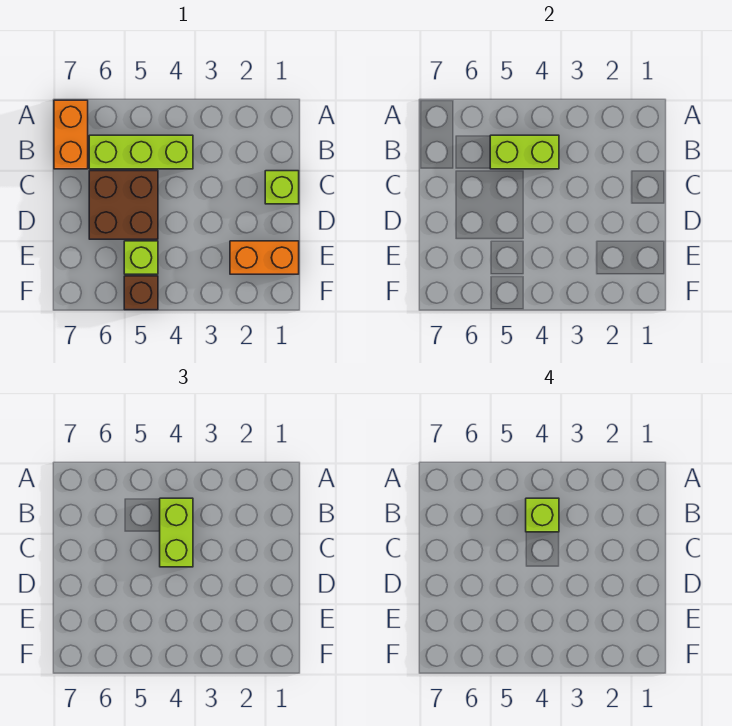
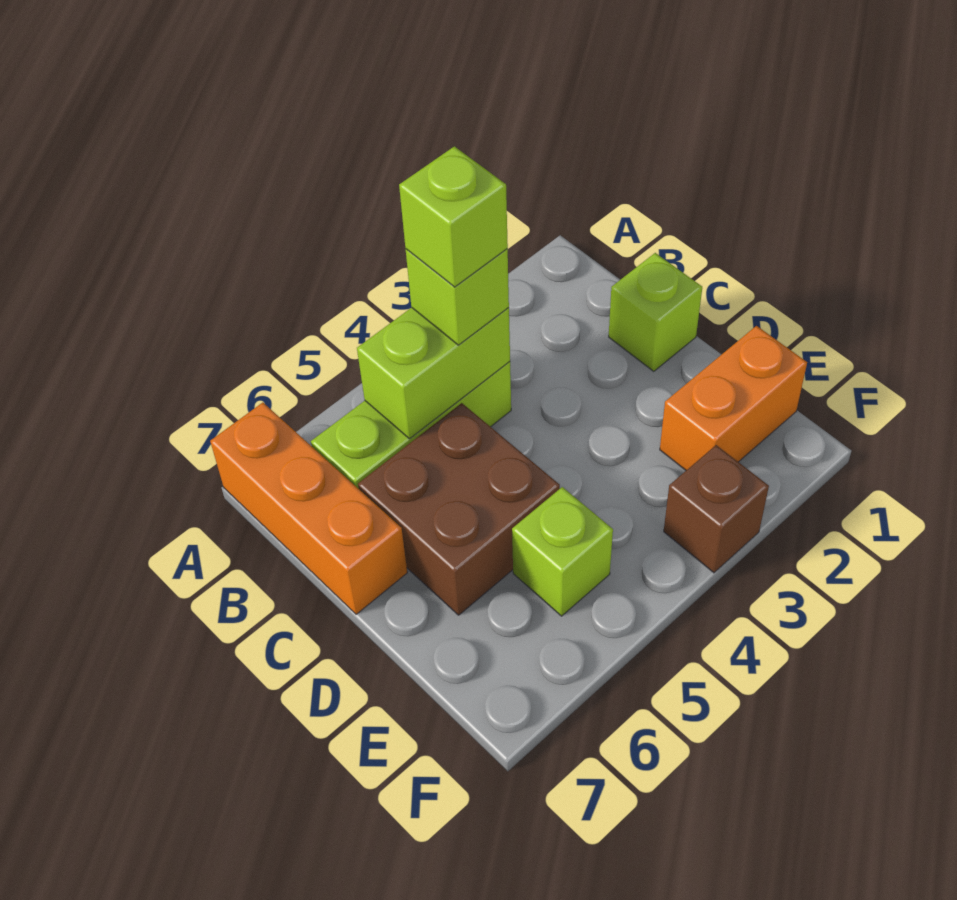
orange 1x2 brick [54,100,88,169] -> orange 1x3 brick [210,403,407,614]
lime 1x2 brick [160,498,193,567] -> lime 1x1 brick [406,249,509,345]
brown 1x1 brick [124,276,158,310] -> brown 1x1 brick moved to [664,445,769,573]

